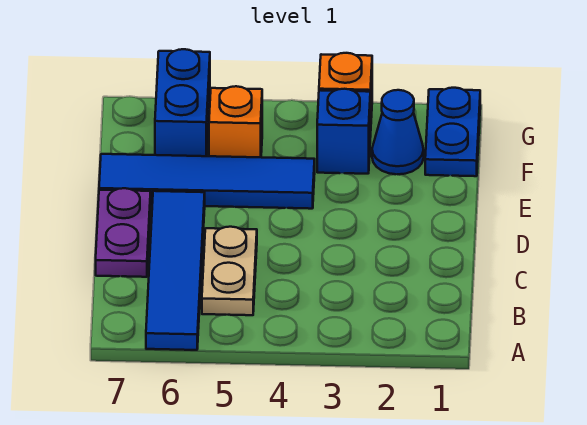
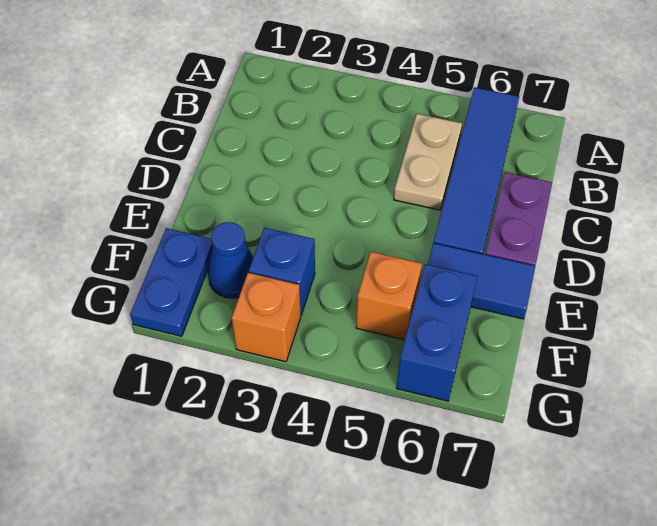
blue 1x4 tile [99,154,315,209] -> blue 1x2 tile [428,243,535,319]

